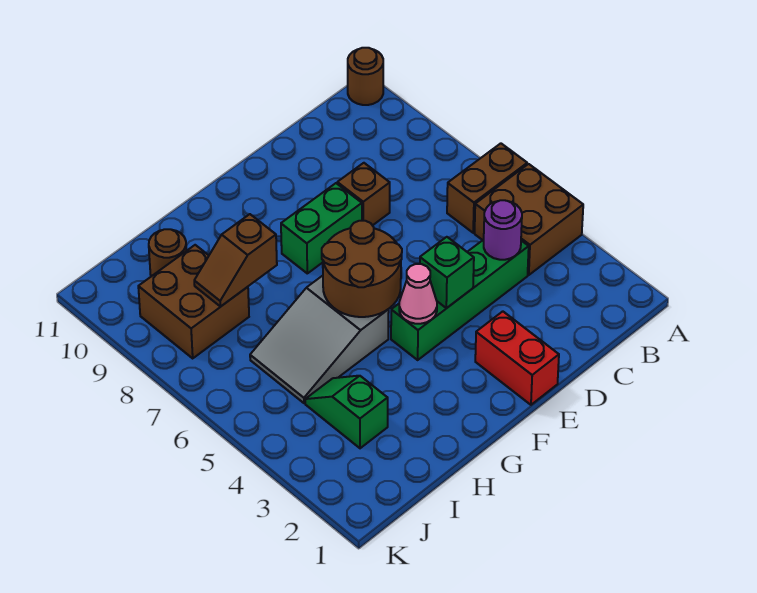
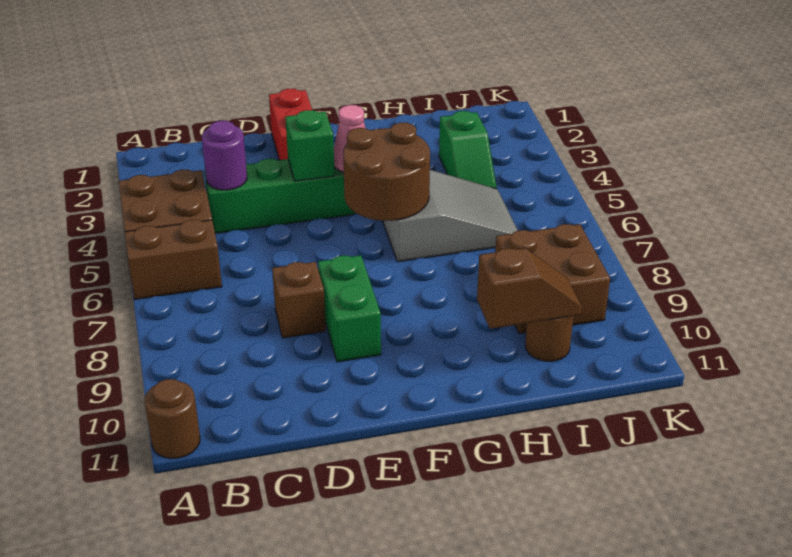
green 1x2 brick [281,183,362,273] -> green 1x2 brick turned to [318,255,381,362]
brown 1x2 slope [194,214,277,307] -> brown 1x2 slope moved to [477,248,582,329]

